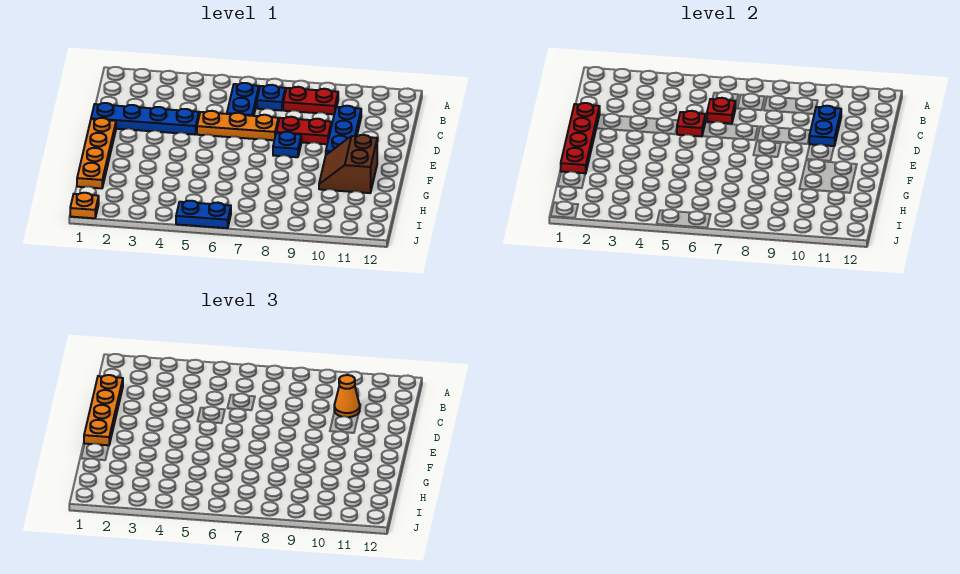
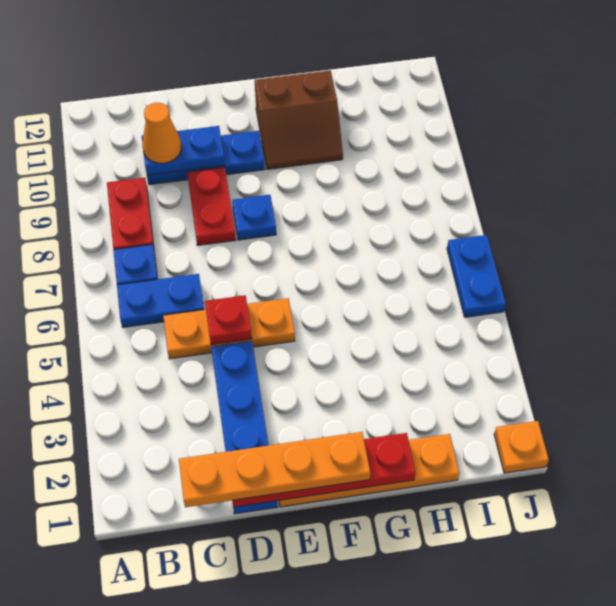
red 1x1 plate [707,98,735,124] -> none
orange 1x3 plate [197,111,278,140] -> orange 1x3 plate turned to [163,298,295,359]

